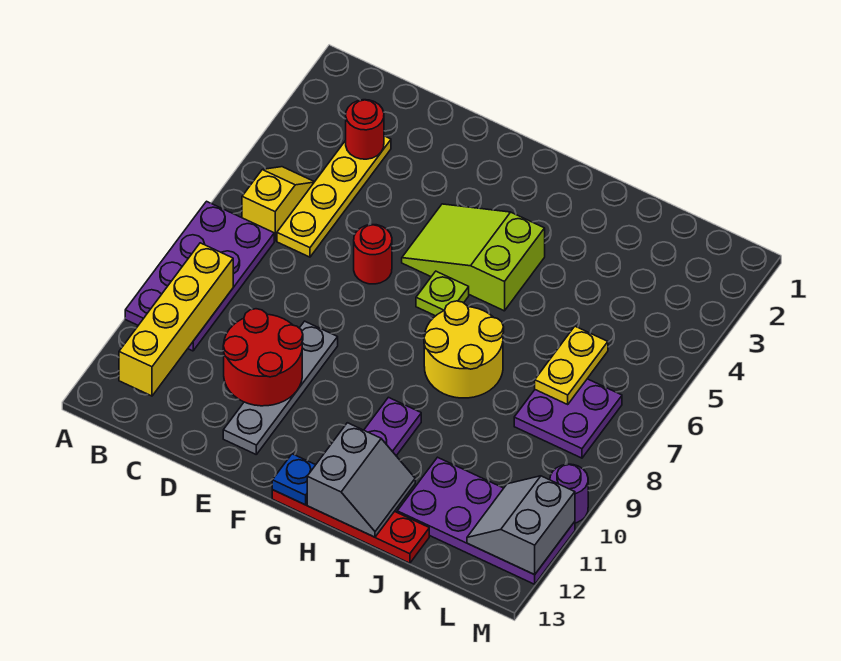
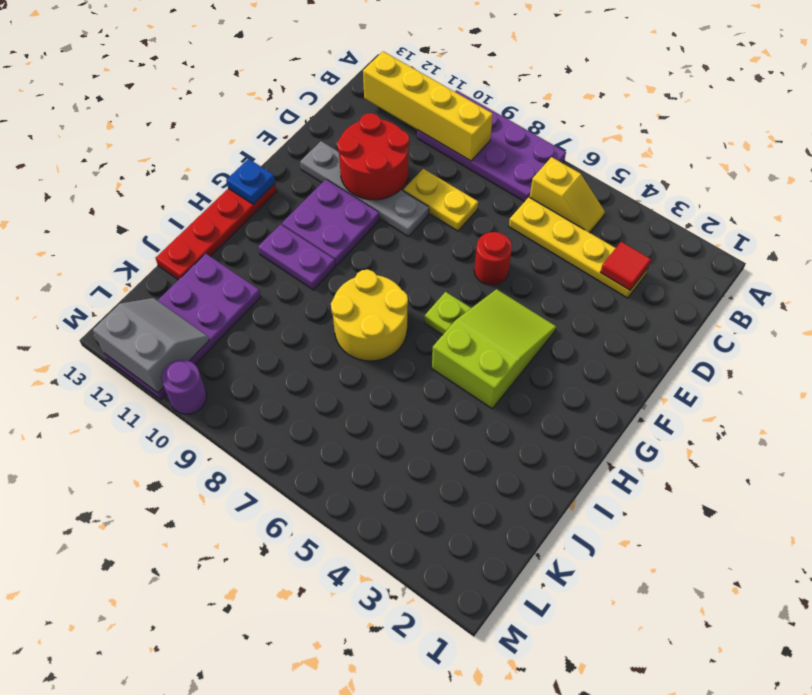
red 1x1 round brick [346,100,384,159] -> red 1x1 tile [600,242,651,290]
grey 2x2 slope [307,423,415,537] -> none
yellow 1x2 plate [535,326,608,404] -> yellow 1x2 plate moved to [403,169,478,231]
purple 2x2 plate [514,379,622,458] -> purple 2x2 plate moved to [282,179,380,266]

